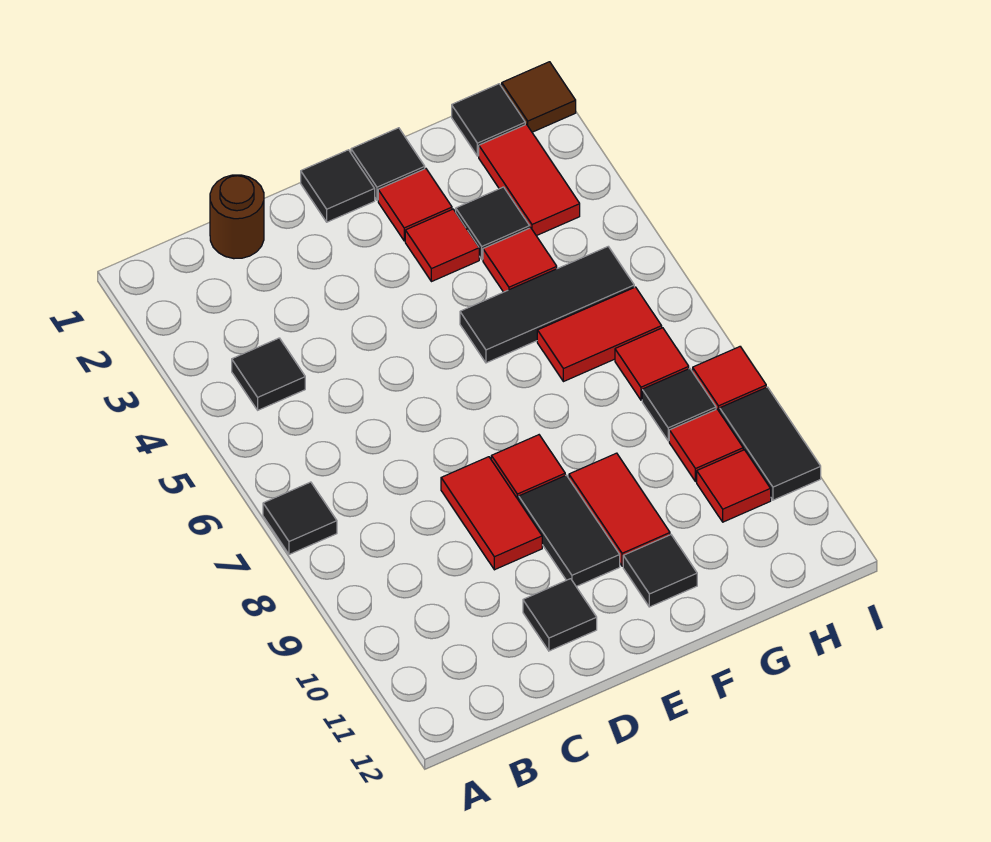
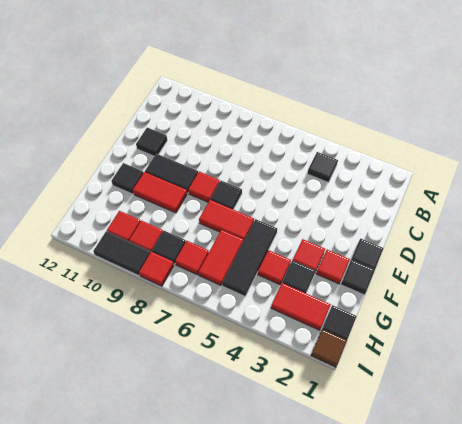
black 1x1 tile [263,482,337,554] -> black 1x1 tile moved to [210,181,242,209]
brown 1x1 round brick [210,175,264,259] -> none
red 1x2 tile [441,457,542,570] -> red 1x2 tile moved to [199,200,254,241]

